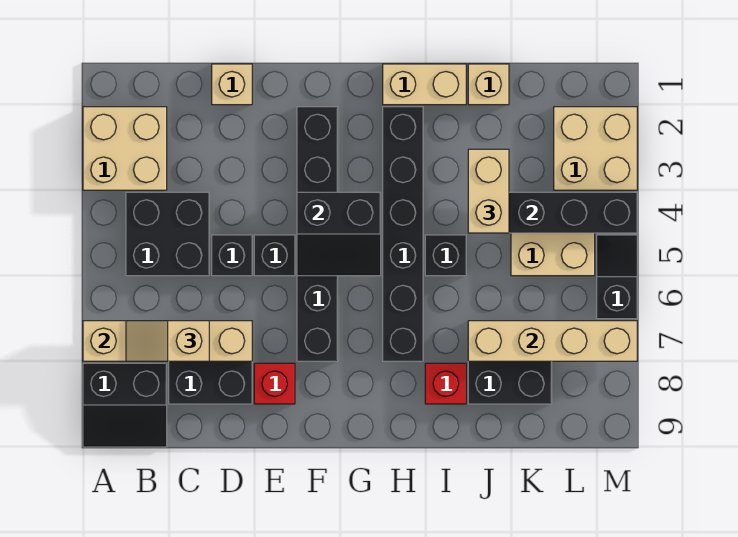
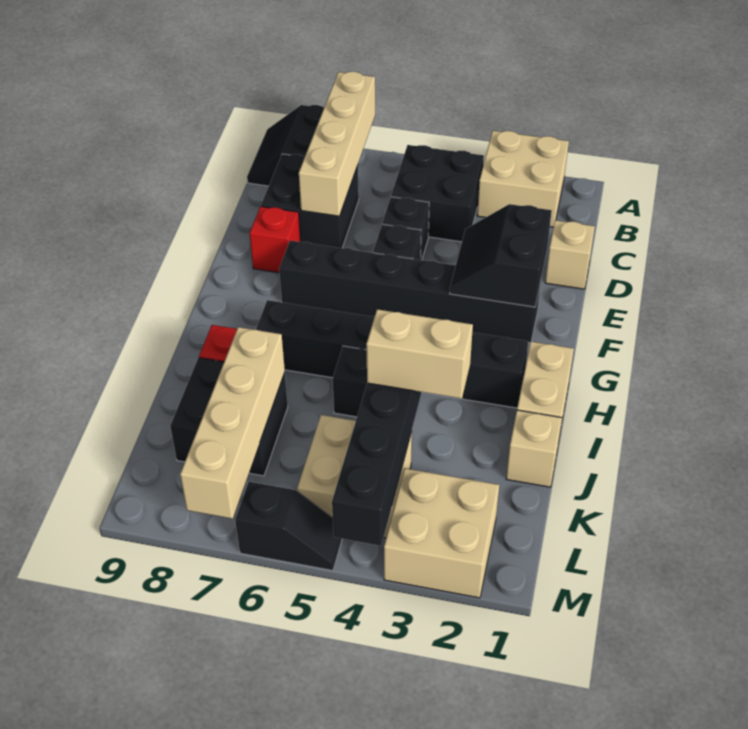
tan 1x2 slope [126,321,209,361] -> none
black 2x2 slope [297,192,381,276] -> black 2x2 slope moved to [450,204,552,307]

